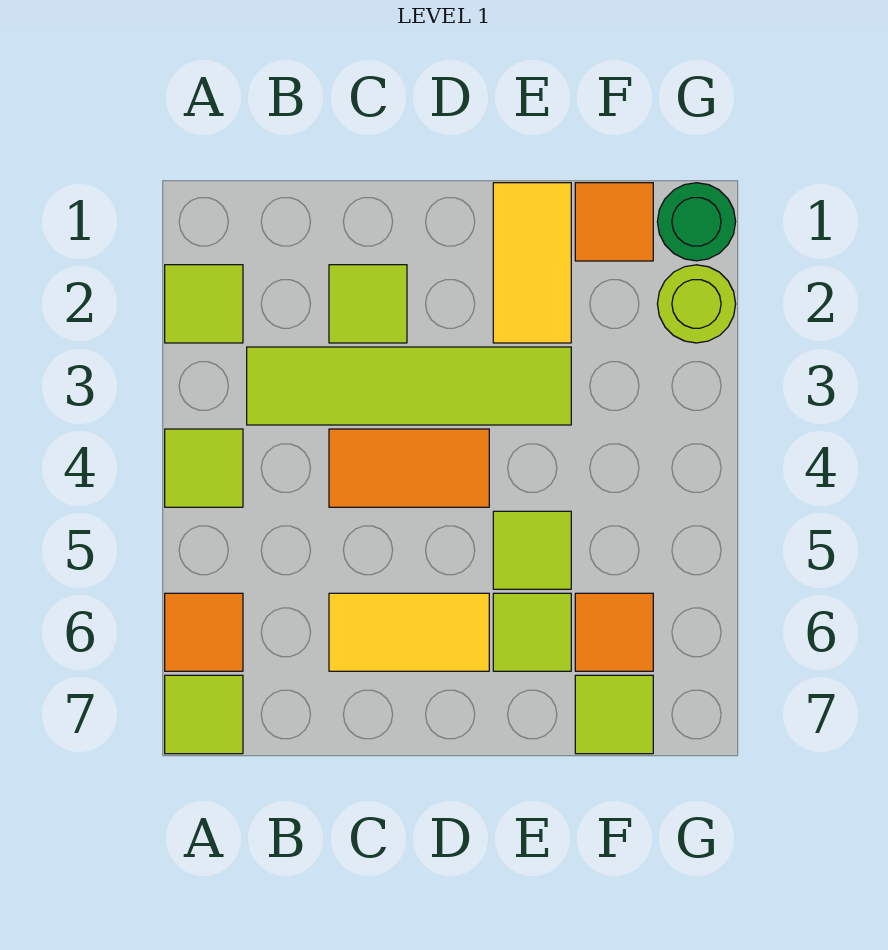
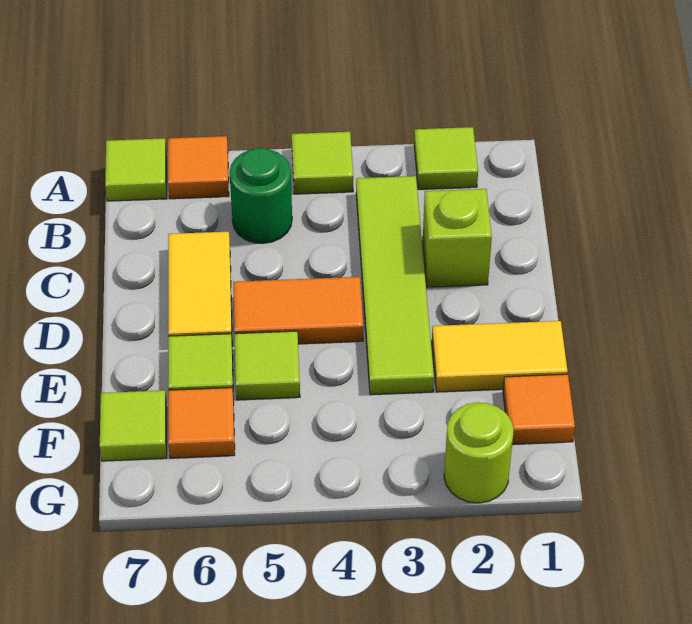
lime 1x1 tile [329,265,407,343] -> lime 1x1 brick [423,189,492,287]
orange 1x2 tile [329,429,489,507] -> orange 1x2 tile turned to [233,277,363,344]
green 1x1 round brick [657,183,736,261] -> green 1x1 round brick moved to [229,148,292,243]

